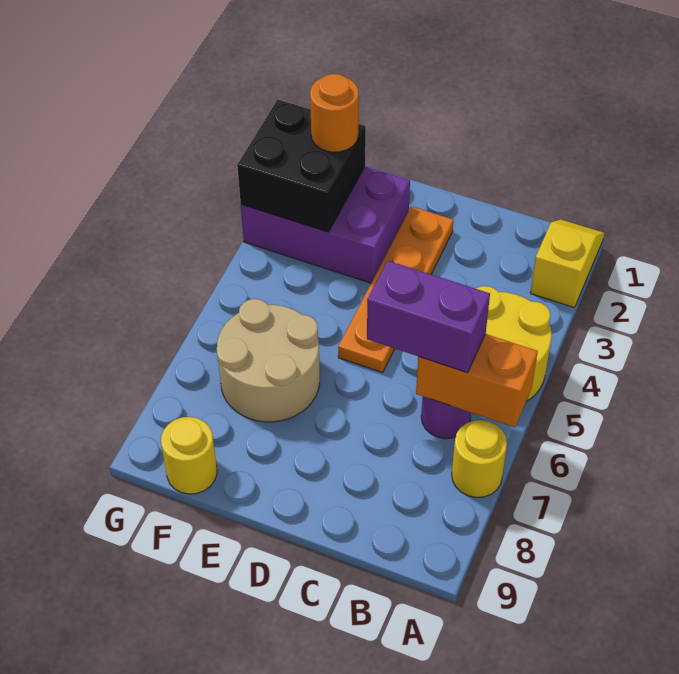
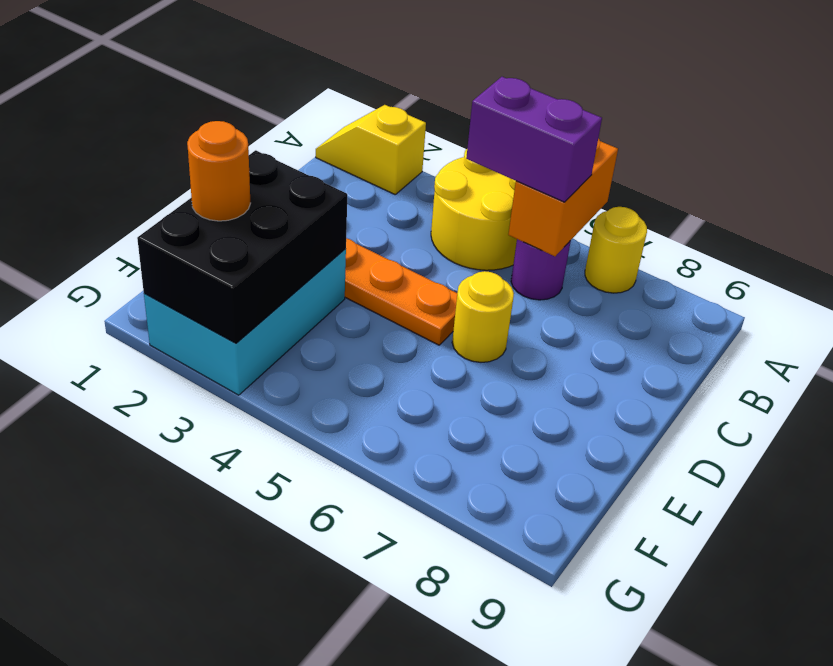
purple 1x2 brick [367,261,490,373] -> purple 1x2 brick turned to [466,77,602,202]
purple 2x3 brick [241,166,410,283] -> cyan 2x3 brick [144,249,346,395]
tan 2x2 round brick [217,299,320,422] -> none
black 2x2 brick [237,100,366,232] -> black 2x3 brick [137,150,347,343]
yellow 1x1 round brick [161,417,217,494] -> yellow 1x1 round brick moved to [452,271,514,362]

